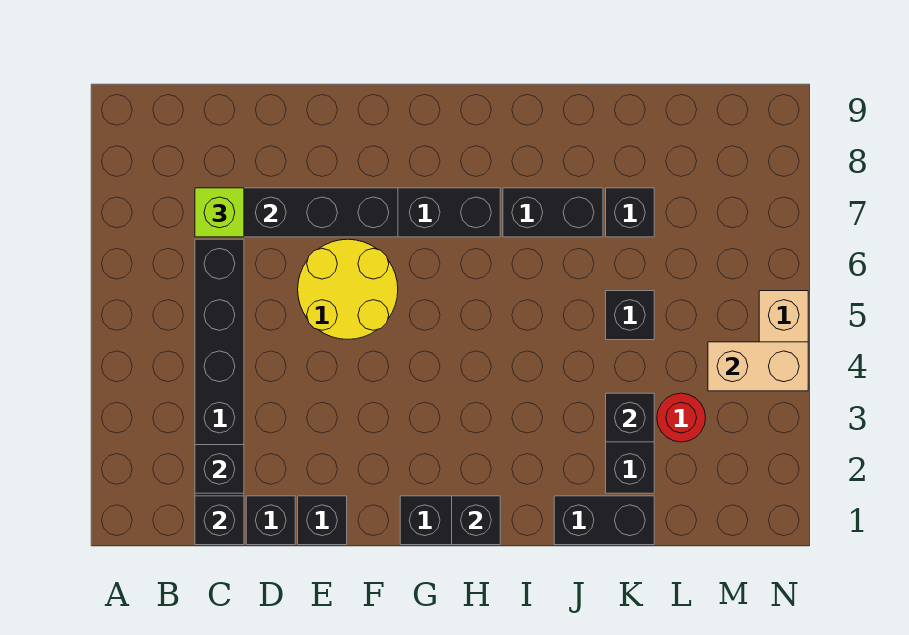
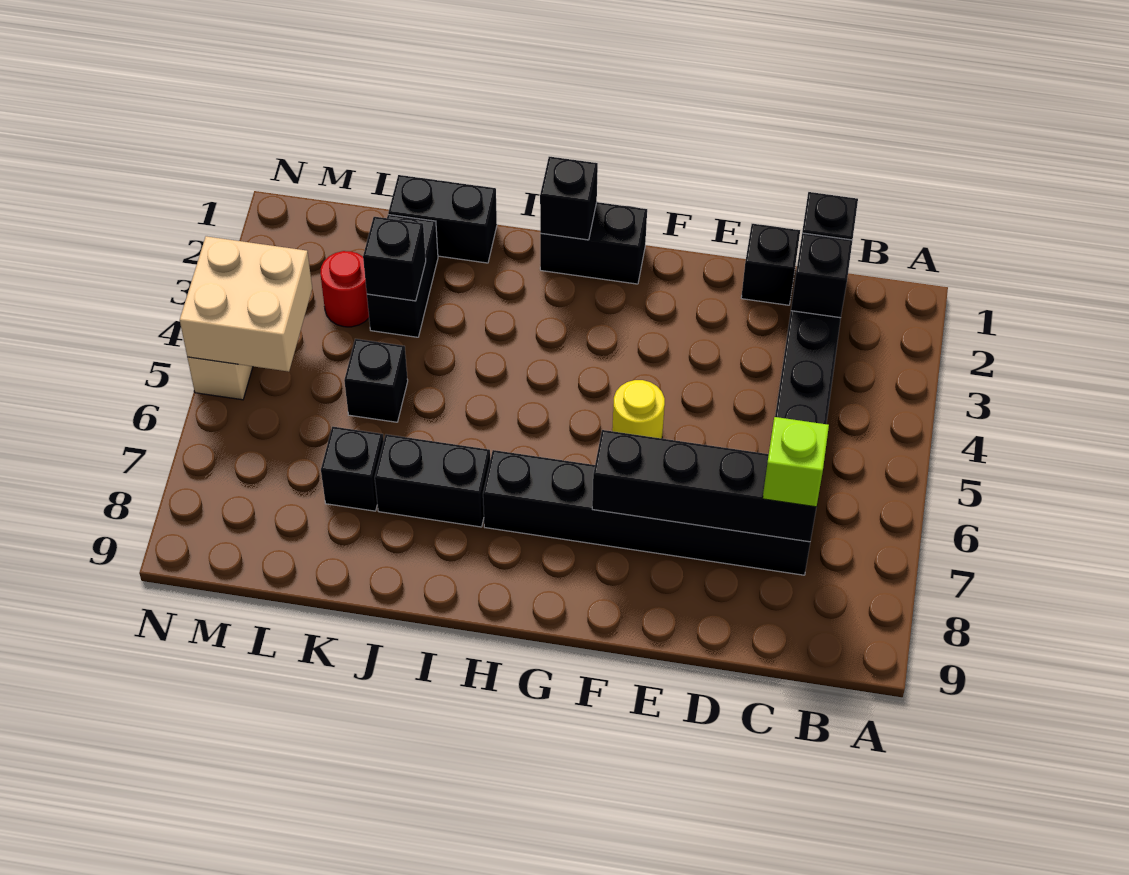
black 1x1 brick [298,496,347,545] -> none
yellow 2x2 round brick [298,239,398,340] -> yellow 1x1 round brick [612,380,665,438]
tan 1x2 brick [708,342,808,391] -> tan 2x2 brick [180,236,312,372]

